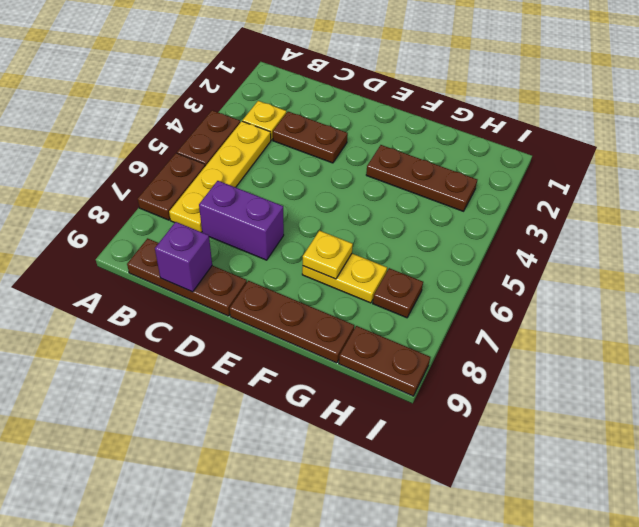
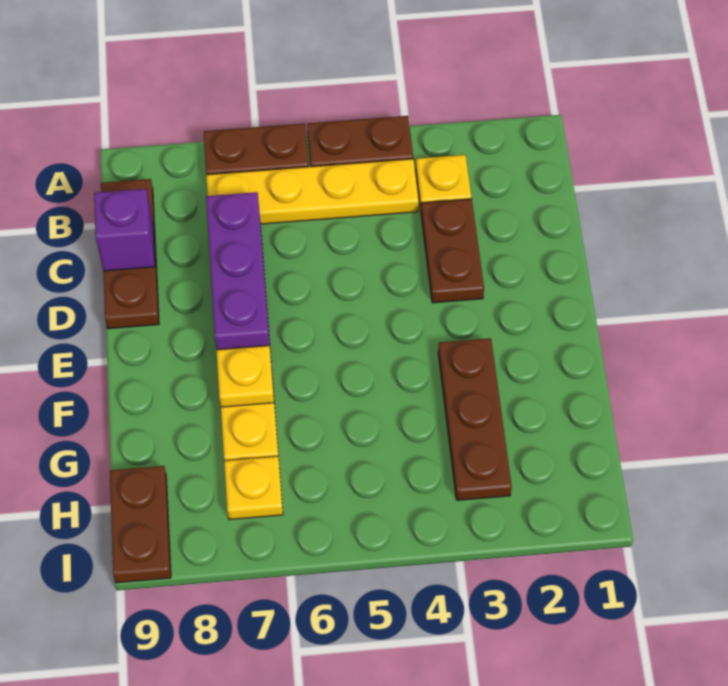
purple 1x2 brick [199,181,284,260] -> purple 1x3 brick [206,192,271,354]
brown 1x3 plate [230,281,354,363] -> none
brown 1x1 plate [373,268,423,318] -> yellow 1x1 plate [224,456,283,520]

